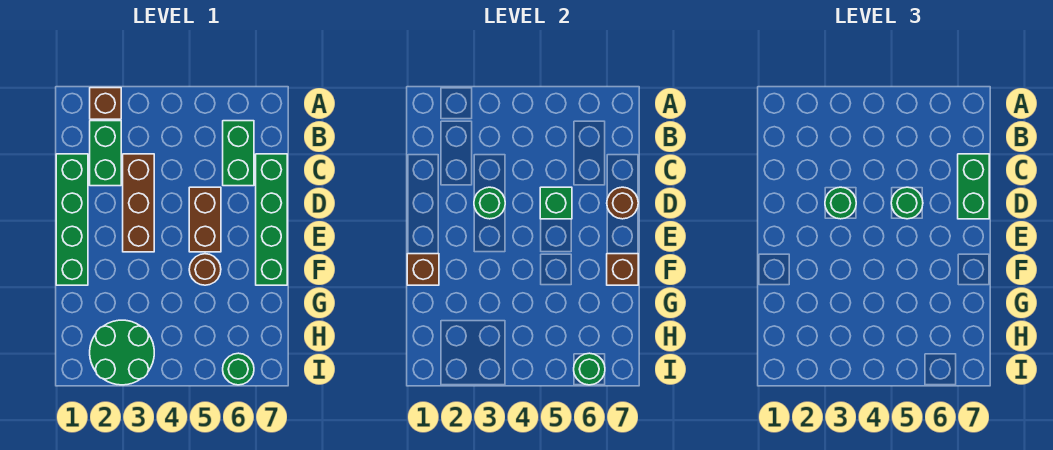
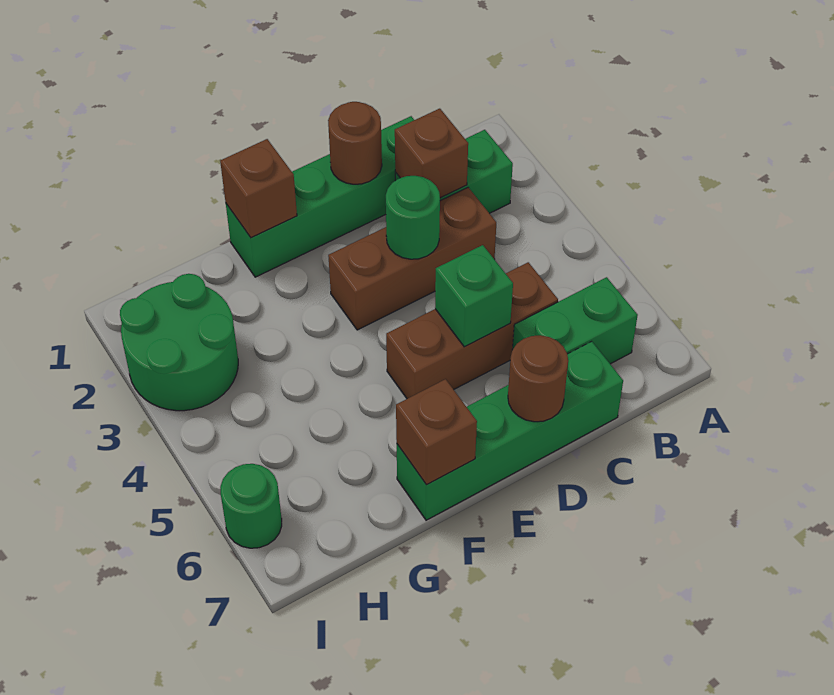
brown 1x1 brick [90,88,121,119] -> brown 1x1 brick moved to [395,109,468,198]
green 1x2 brick [958,154,989,219] -> none
green 1x1 round brick [825,187,856,219] -> none
brown 1x2 brick [189,187,221,252] -> brown 1x3 brick [386,262,558,399]
green 1x1 round brick [891,187,923,219] -> none
brown 1x1 round brick [189,254,221,285] -> brown 1x1 round brick moved to [328,102,382,184]
green 1x1 round brick [574,353,605,385] -> none

